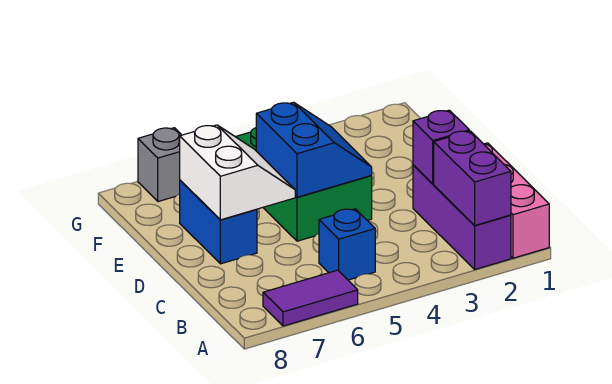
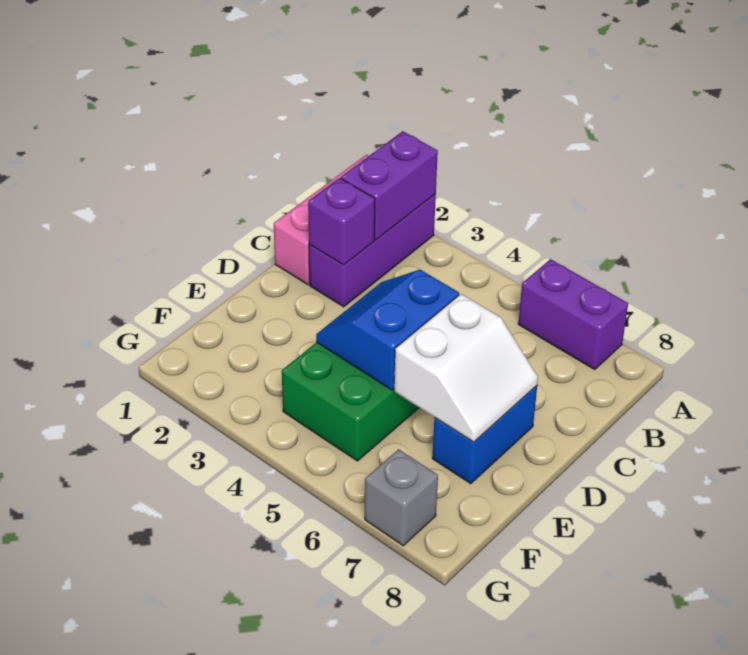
purple 1x2 tile [263,270,358,326] -> purple 1x2 brick [518,259,628,370]
blue 1x1 brick [319,209,375,280] -> none
white 2x2 slope [180,125,295,220] -> white 2x2 slope turned to [394,294,538,442]

